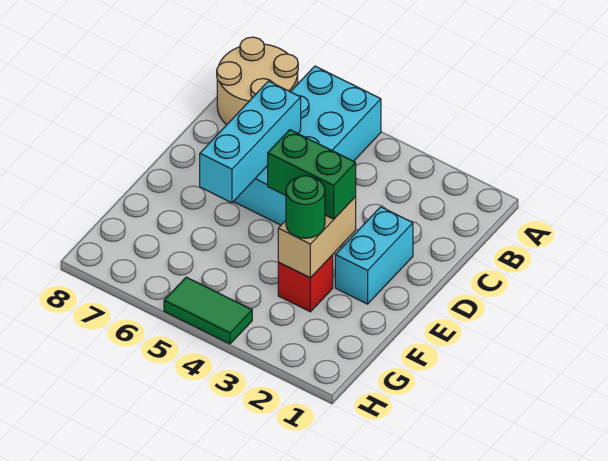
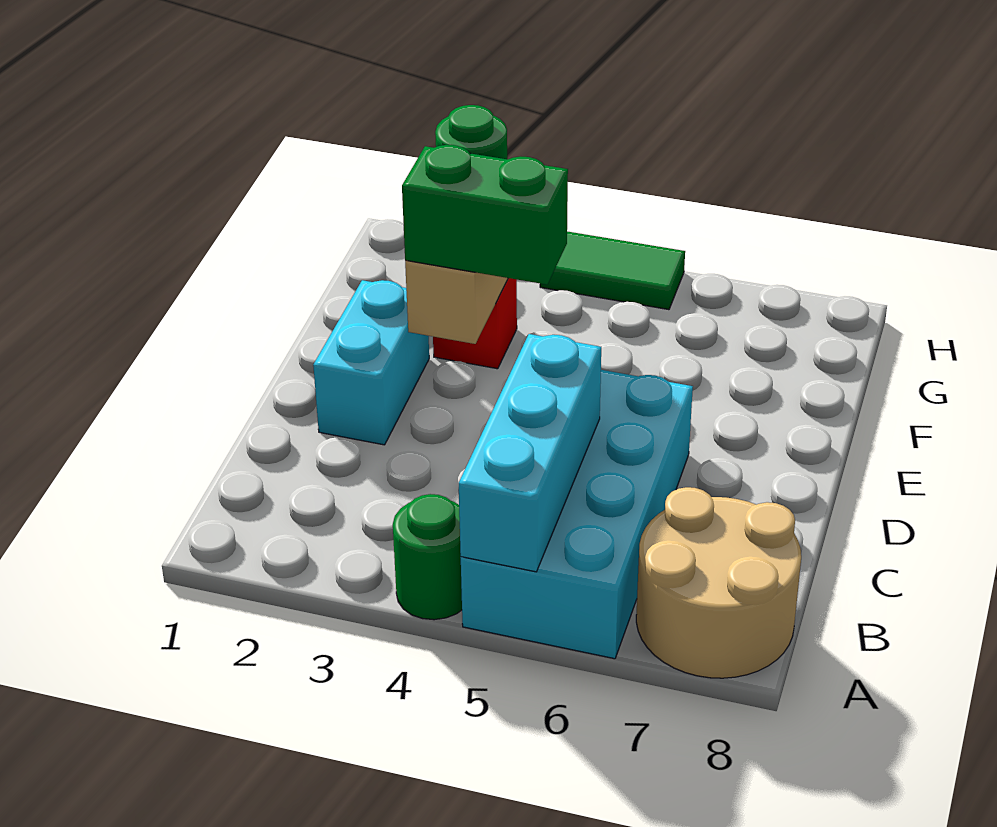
none -> green 1x1 round brick [393,494,462,620]
cyan 1x3 brick [200,81,301,203] -> cyan 1x3 brick moved to [458,334,601,572]

